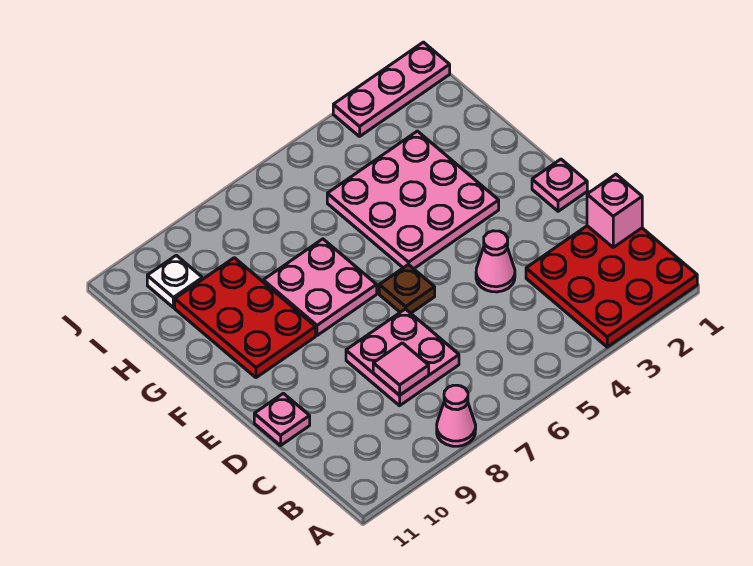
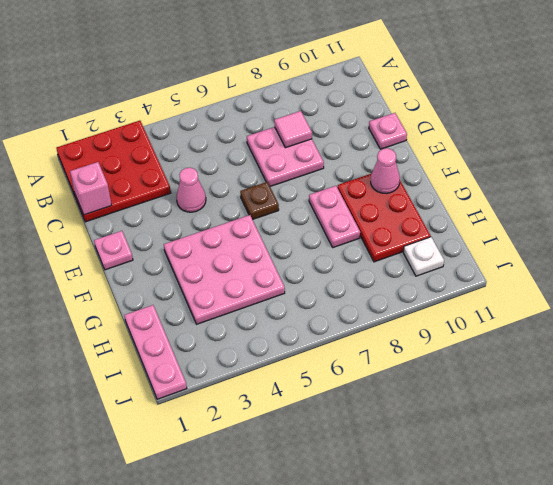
pink 1x1 cone [437,385,476,446] -> pink 1x1 cone moved to [371,148,400,193]
pink 2x2 plate [263,239,377,335] -> pink 1x2 plate [309,186,360,248]
pink 1x3 plate [333,42,450,136] -> pink 1x3 plate turned to [124,305,187,399]

